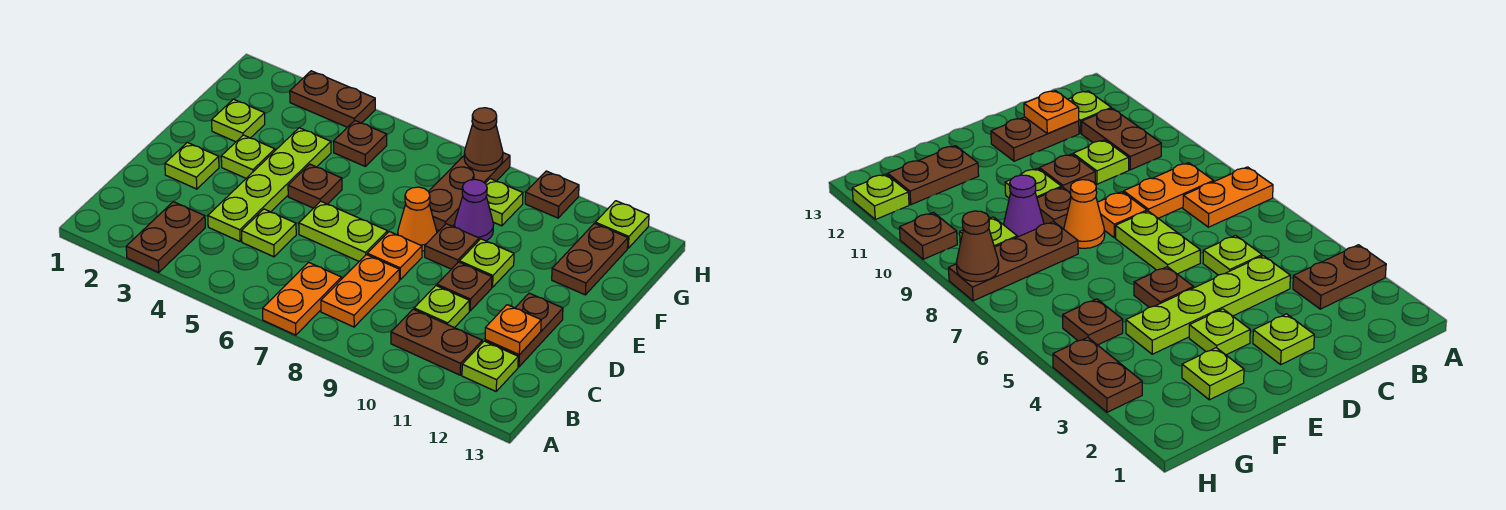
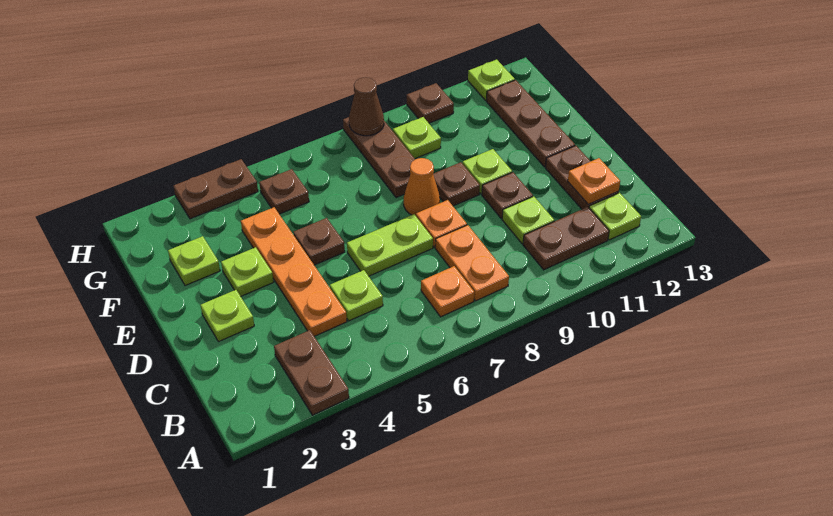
orange 1x2 plate [263,262,341,335] -> orange 1x1 plate [421,266,474,317]
lime 1x4 plate [208,128,331,241] -> orange 1x4 plate [241,207,347,336]
purple 1x1 cone [455,179,494,241] -> none
brown 1x2 plate [552,223,628,295] -> brown 1x3 plate [486,80,575,167]

